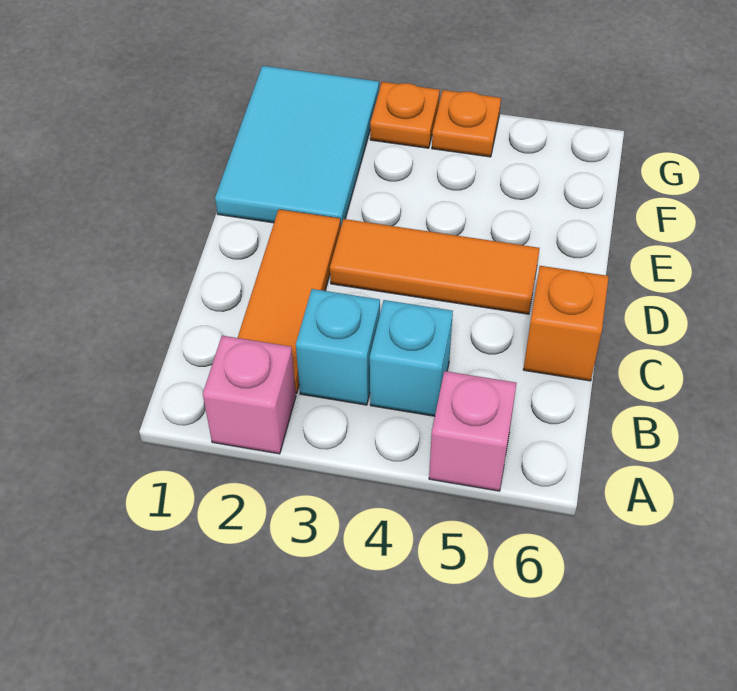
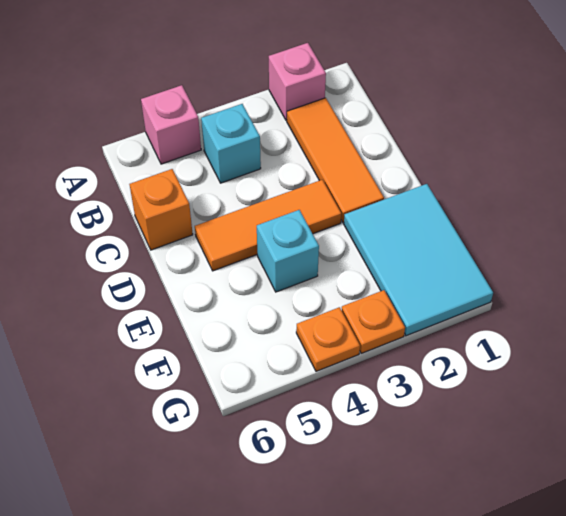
cyan 1x1 brick [296,289,380,405] -> cyan 1x1 brick moved to [257,210,319,292]

